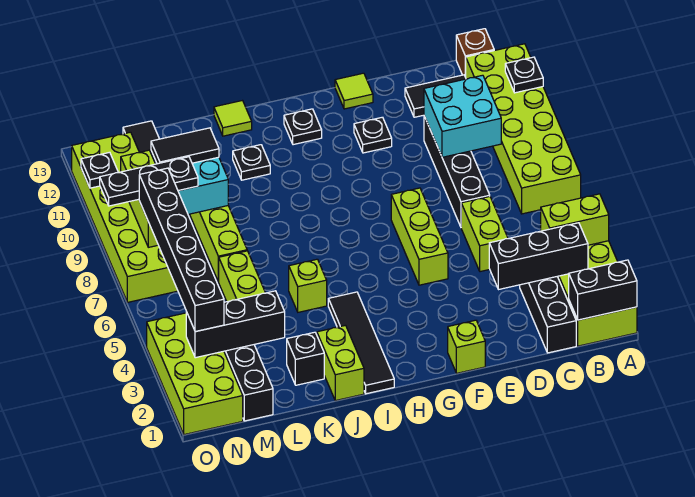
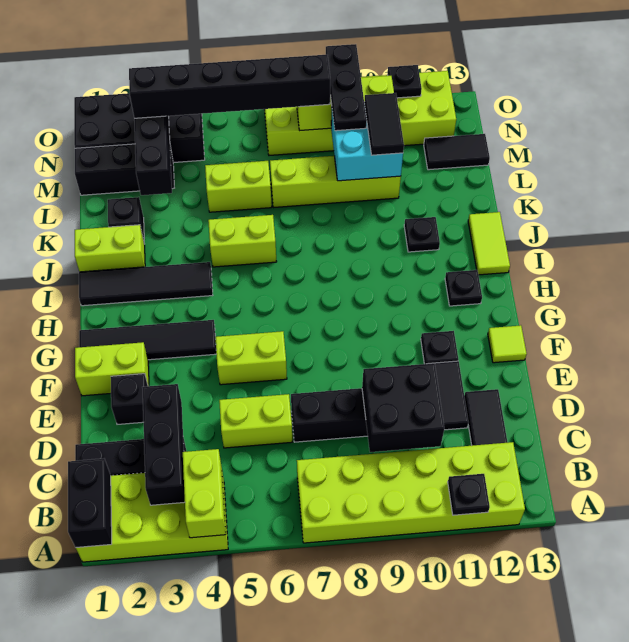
brown 1x1 brick [456,29,494,77] -> none
cyan 2x2 brick [424,75,501,157] -> black 2x2 brick [362,363,444,452]
none -> black 1x2 tile [428,361,468,430]
none -> black 1x1 brick [111,374,148,424]
lime 1x1 brick [448,320,485,373] -> lime 1x2 brick [75,342,149,396]
lime 1x3 brick [391,188,448,285] -> lime 1x2 brick [215,331,287,385]
none -> black 1x4 tile [79,320,216,360]
lime 1x1 brick [289,259,327,312] -> lime 1x2 brick [208,215,277,267]
lime 1x1 tile [214,101,252,136] -> lime 1x2 tile [468,212,510,275]
lime 2x4 brick [147,313,243,435] -> black 2x4 brick [74,93,205,163]

